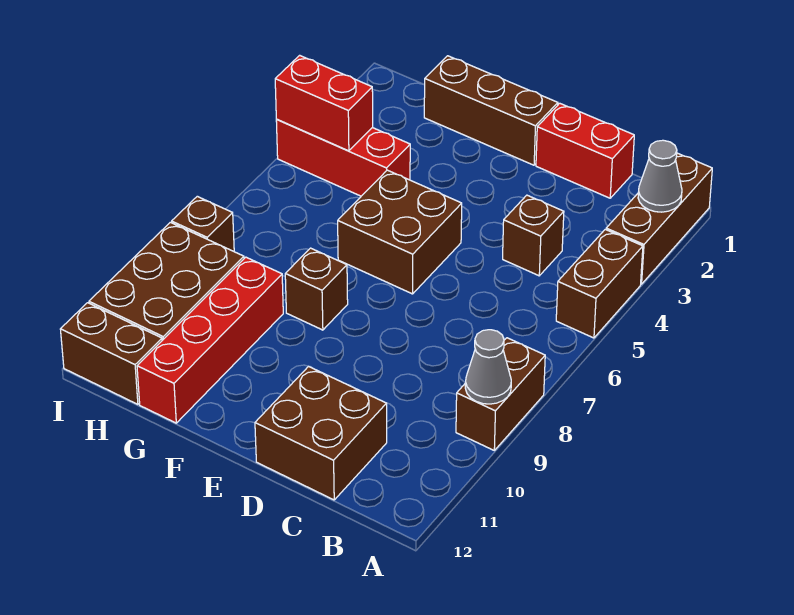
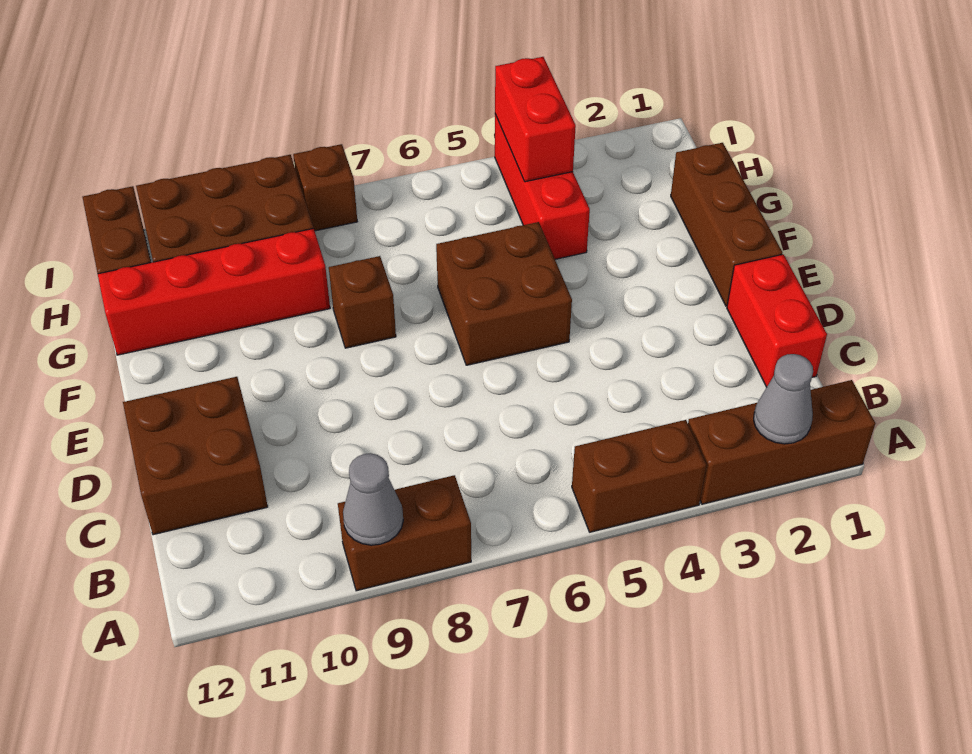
brown 1x1 brick [503,195,564,276] -> none

